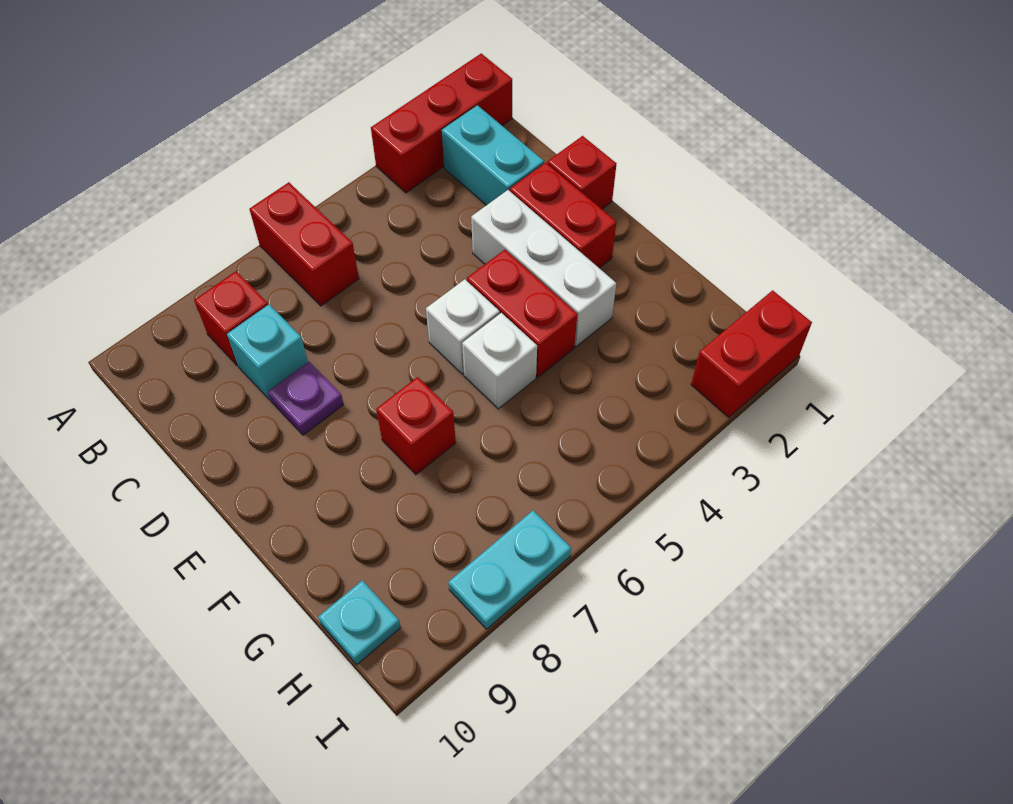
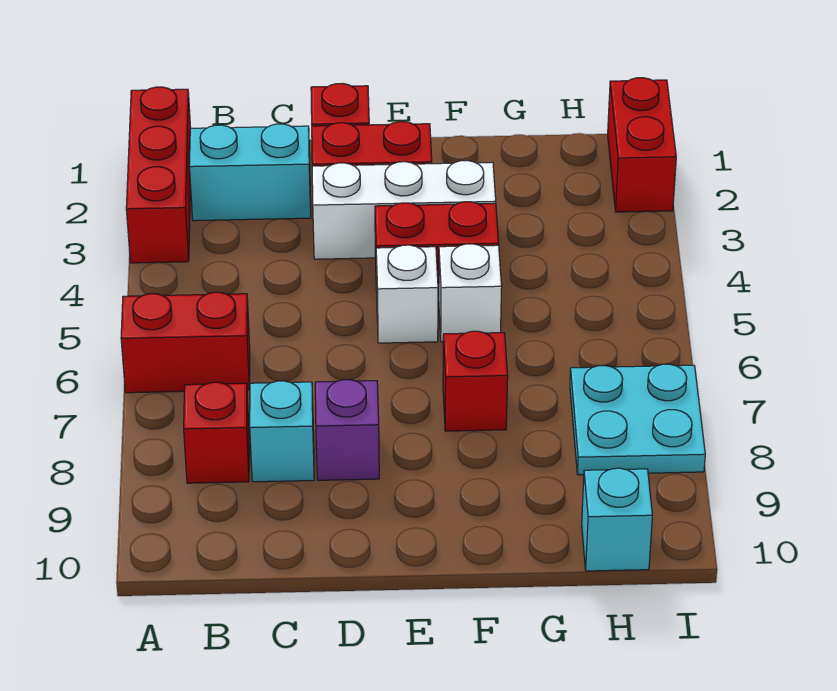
purple 1x1 plate [268,362,344,435] -> purple 1x1 brick [315,380,379,480]
cyan 1x1 plate [318,580,401,665] -> cyan 1x1 brick [582,468,652,571]
cyan 1x2 plate [448,511,571,629] -> cyan 2x2 plate [570,364,705,475]

